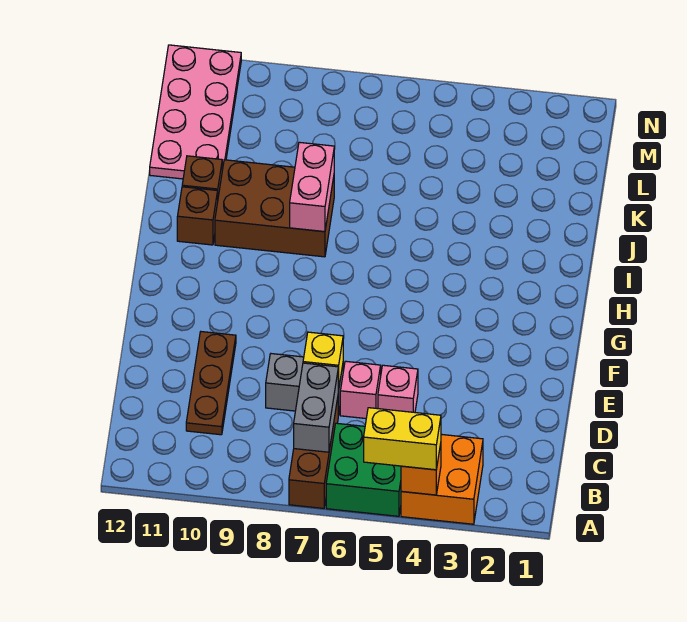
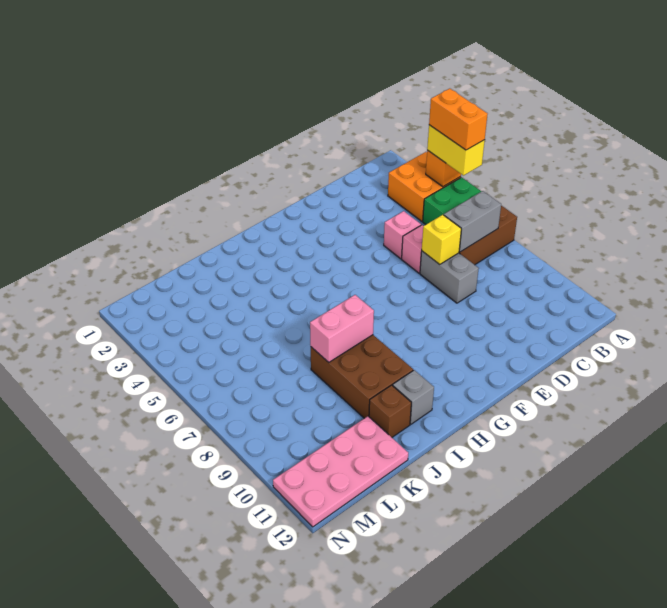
none -> orange 1x2 brick [429,89,488,150]
brown 1x3 plate [186,332,236,435] -> none
brown 1x1 brick [177,187,218,245] -> grey 1x1 brick [393,370,434,424]

